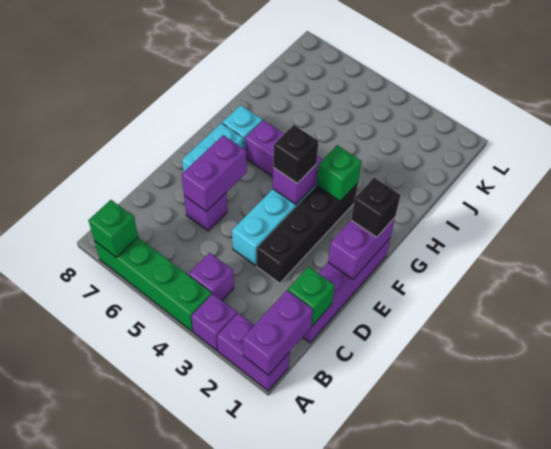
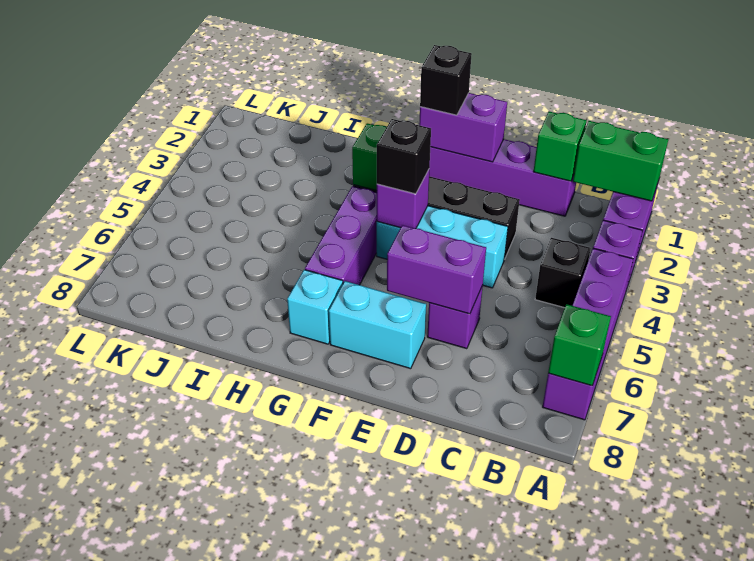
purple 1x2 brick [243,290,313,375] -> green 1x2 brick [573,121,668,201]
green 1x4 brick [95,237,212,331] -> purple 1x4 brick [543,248,633,420]
purple 1x1 brick [189,253,234,300] -> black 1x1 brick [535,238,591,308]

